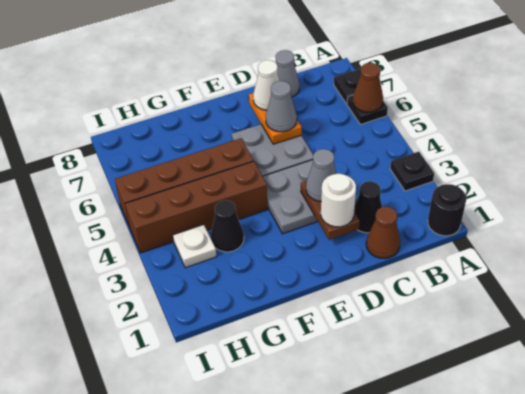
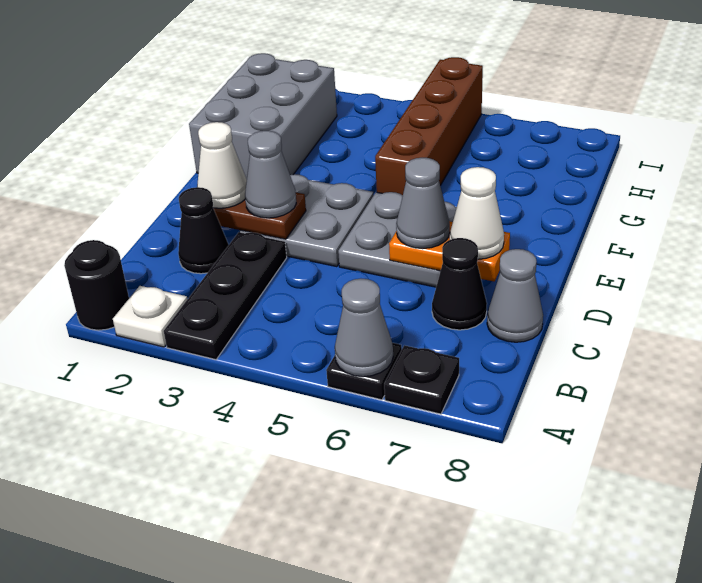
black 1x1 plate [390,152,434,191] -> black 1x3 plate [164,232,287,360]
brown 1x1 cone [353,63,383,112] -> grey 1x1 cone [335,279,393,377]
brown 1x1 cone [366,206,400,258] -> none
white 1x1 round brick [321,174,356,227] -> white 1x1 cone [197,122,247,208]
none -> grey 2x3 brick [189,53,337,179]
brown 1x4 brick [125,161,267,253] -> none
black 1x1 cone [211,200,244,252] -> black 1x1 cone moved to [432,238,487,330]
white 1x1 plate [173,225,217,268] -> white 1x1 plate moved to [113,286,187,347]

